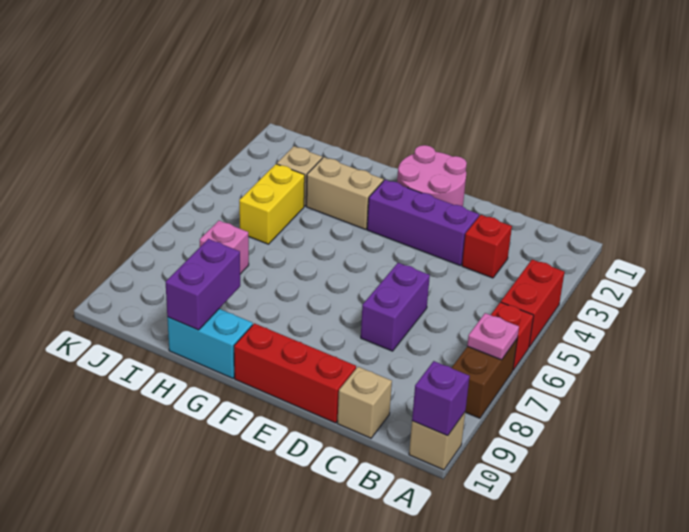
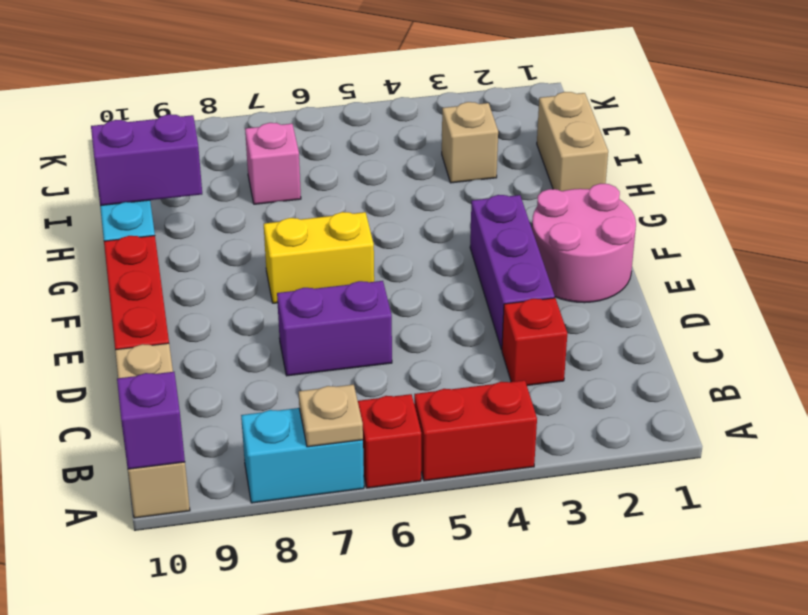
brown 1x2 brick [452,339,517,418] -> cyan 1x2 brick [241,408,364,503]
pink 1x1 plate [467,313,519,360] -> tan 1x1 plate [299,385,363,447]
tan 1x2 brick [306,157,384,229] -> tan 1x2 brick moved to [537,92,608,191]
yellow 1x2 brick [239,164,305,244] -> yellow 1x2 brick moved to [264,212,374,303]

